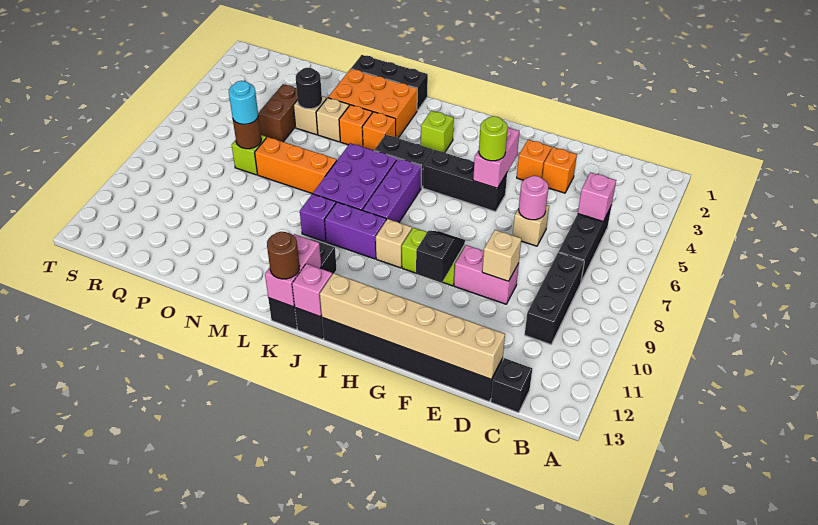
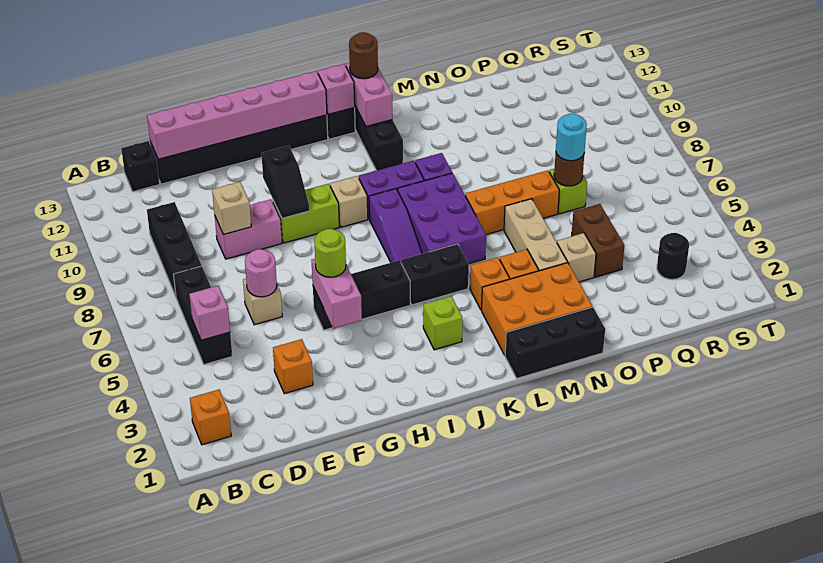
tan 1x6 brick [320,273,505,379] -> pink 1x6 brick [147,71,327,159]
orange 1x1 brick [517,140,552,180] -> orange 1x1 brick moved to [190,390,231,445]
purple 1x3 brick [363,158,421,222] -> purple 1x3 slope [369,189,422,263]
tan 1x1 brick [316,98,349,142] -> tan 1x3 brick [504,199,567,271]
black 1x1 round brick [296,68,322,109] -> black 1x1 round brick moved to [657,233,689,279]

